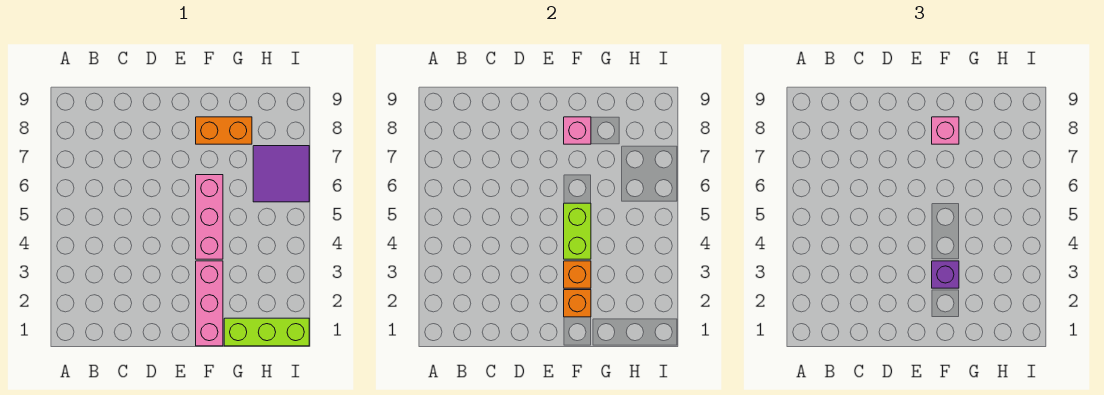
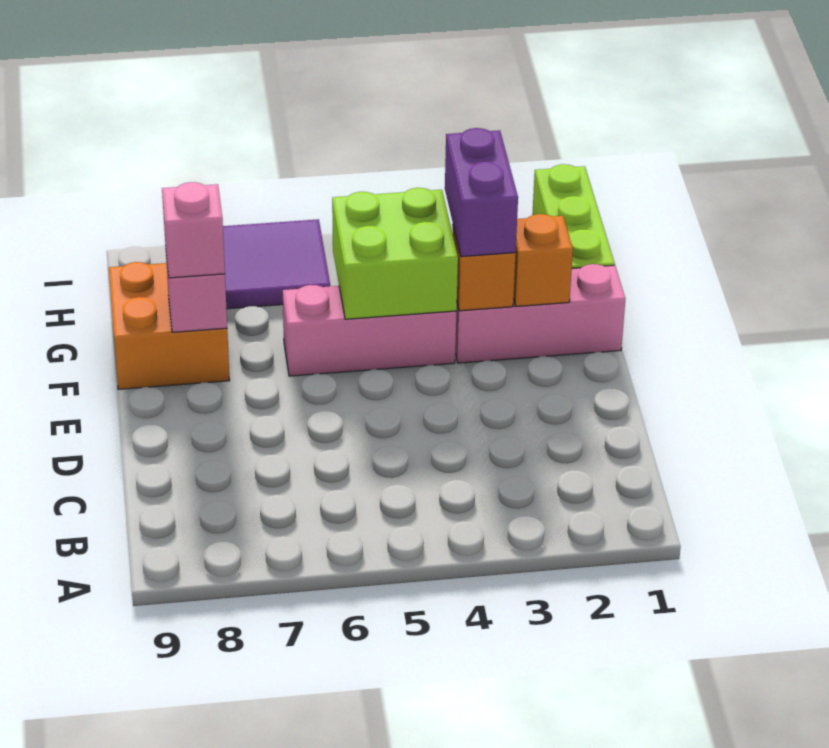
purple 1x1 brick [932,261,959,288] -> purple 1x2 brick [445,128,518,257]
lime 1x2 brick [564,203,591,259] -> lime 2x2 brick [332,188,458,319]
orange 1x2 brick [196,117,252,144] -> orange 2x2 brick [109,262,230,389]

